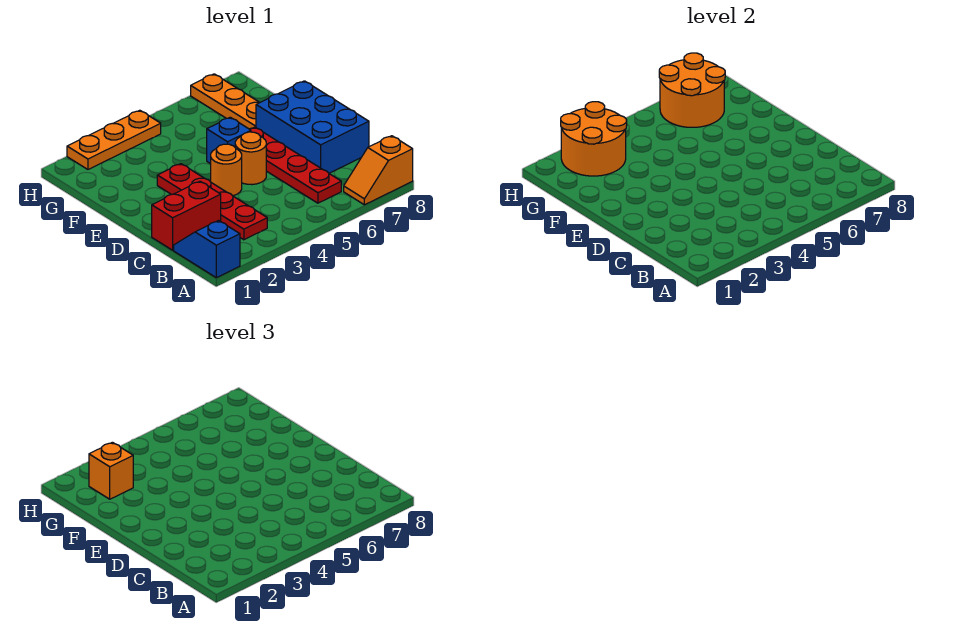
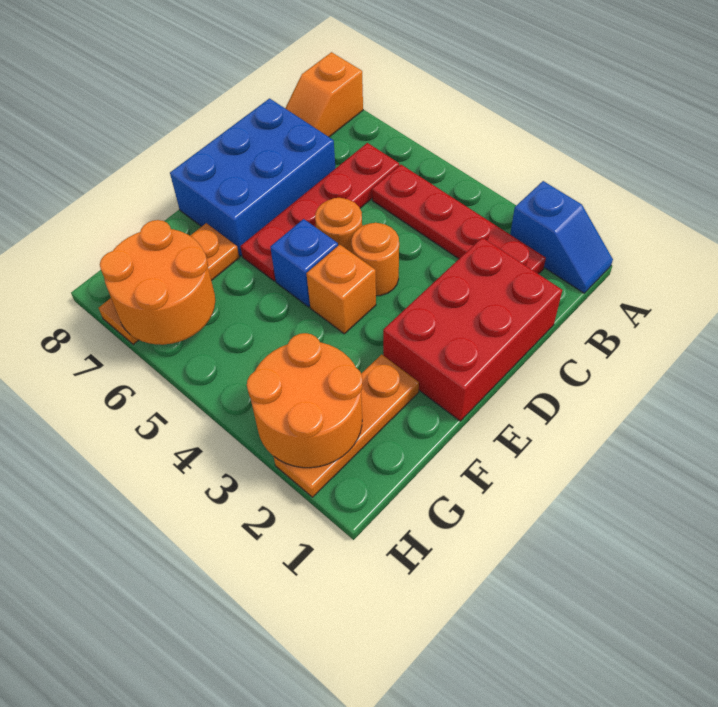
blue 1x2 slope [174,221,240,278] -> blue 1x2 slope turned to [510,181,613,293]
orange 1x2 slope [344,136,413,205] -> orange 1x2 slope turned to [285,52,363,137]
red 1x4 plate [157,164,267,240] -> red 1x4 plate turned to [372,165,546,274]
red 1x2 brick [152,181,221,250] -> red 2x3 brick [383,238,562,421]
orange 1x1 brick [89,442,133,499] -> orange 1x1 brick moved to [306,245,376,334]
orange 1x3 plate [67,110,161,169] -> orange 1x3 plate turned to [274,354,419,497]

